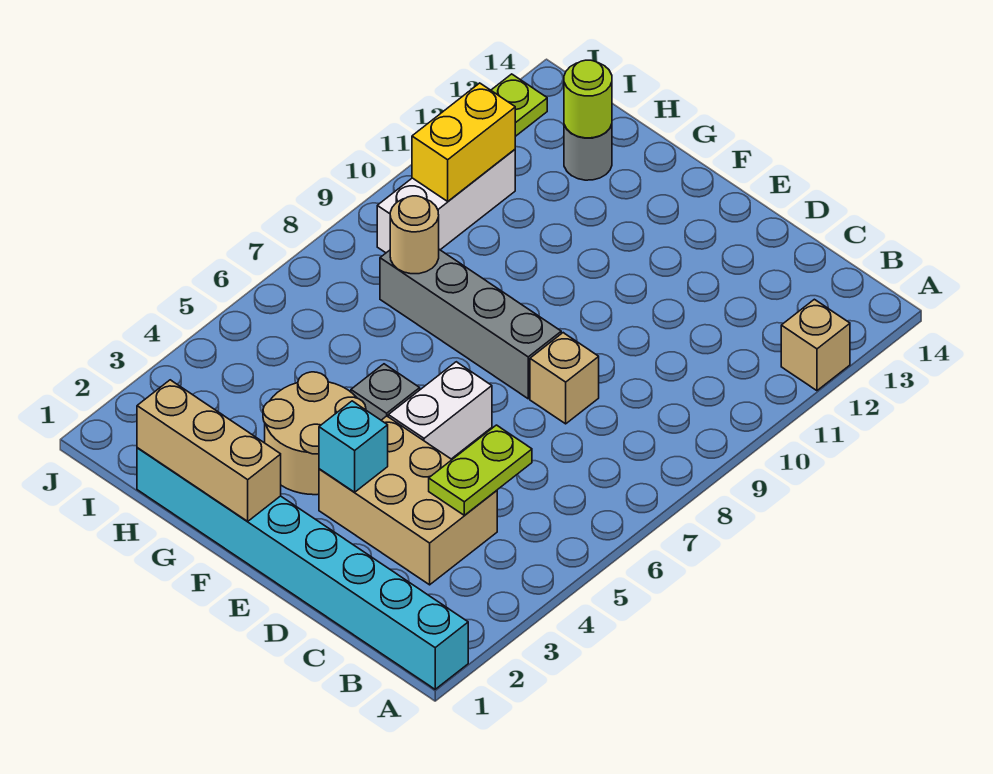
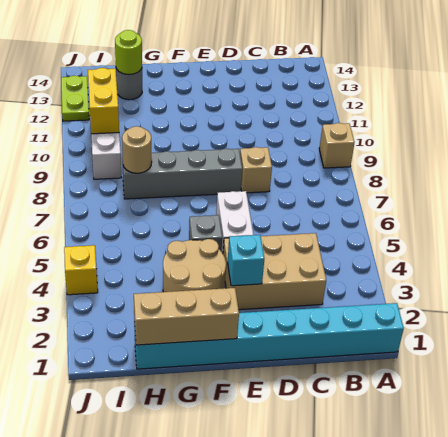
tan 1x1 brick [781,299,850,391] -> tan 1x1 brick moved to [319,123,355,168]
lime 1x2 plate [429,425,532,515] -> none
none -> yellow 1x1 brick [64,245,98,295]

